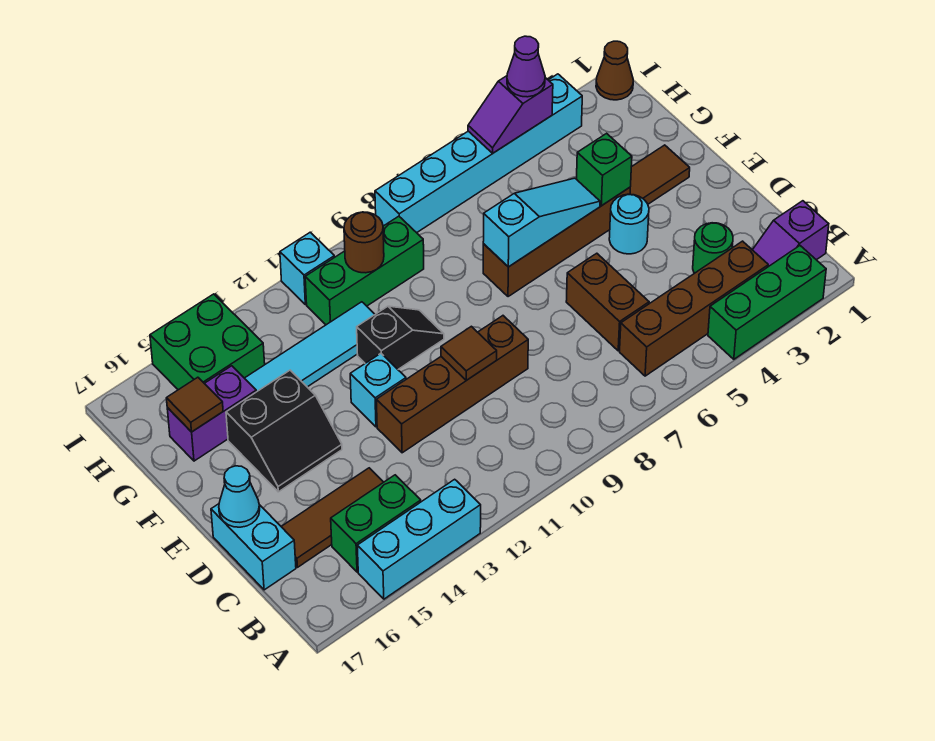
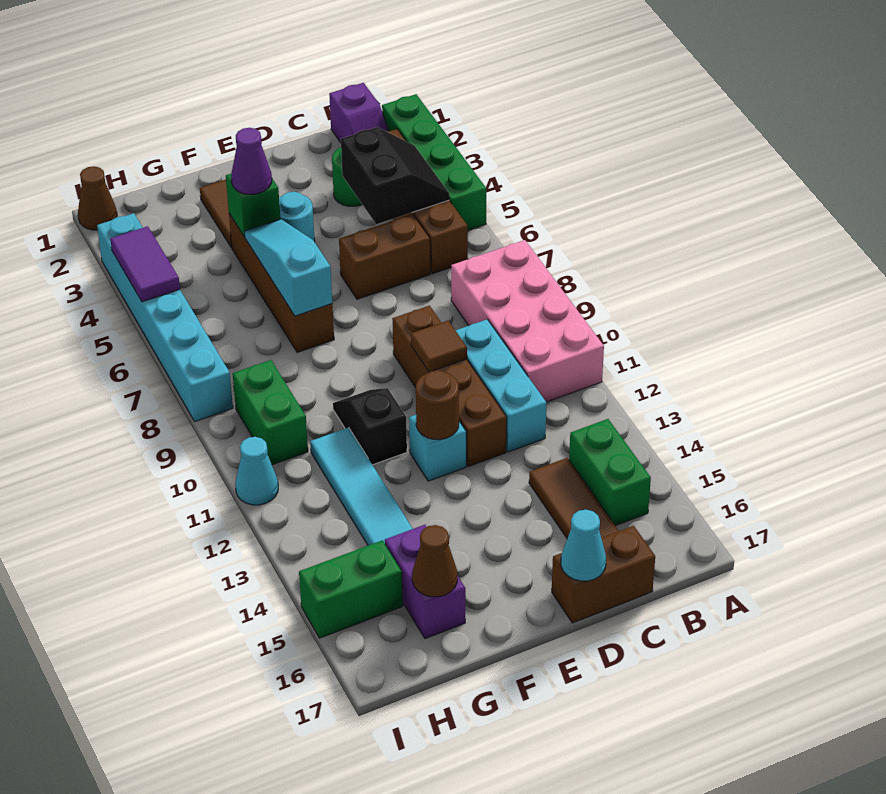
green 1x3 brick [708,246,826,359] -> green 1x4 brick [382,94,486,230]
none -> pink 2x4 brick [451,240,604,402]
cyan 1x3 brick [357,479,481,599] -> cyan 1x3 brick moved to [456,319,546,452]
cyan 1x2 brick [211,504,296,590] -> brown 1x2 brick [552,526,655,623]
black 2x2 slope [226,370,342,492] -> black 2x2 slope moved to [341,127,449,224]
brown 1x1 tile [166,377,223,432] -> brown 1x1 cone [412,525,457,597]
green 1x3 brick [305,216,424,325] -> green 1x2 brick [233,360,308,465]
brown 1x1 round brick [344,212,384,273] -> brown 1x1 round brick moved to [416,370,459,440]
green 2x2 brick [150,294,265,390] -> green 1x2 brick [299,540,403,638]
purple 1x2 slope [468,76,553,153] -> purple 1x2 tile [110,226,180,302]
purple 1x1 cone [507,36,545,97] -> purple 1x1 cone moved to [231,128,272,194]
cyan 1x1 brick [280,232,335,305] -> cyan 1x1 cone [235,437,278,505]

